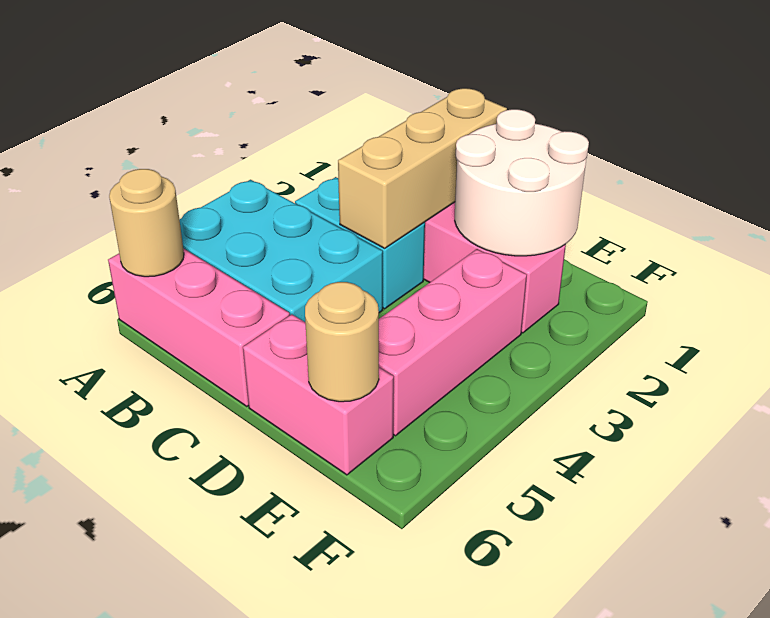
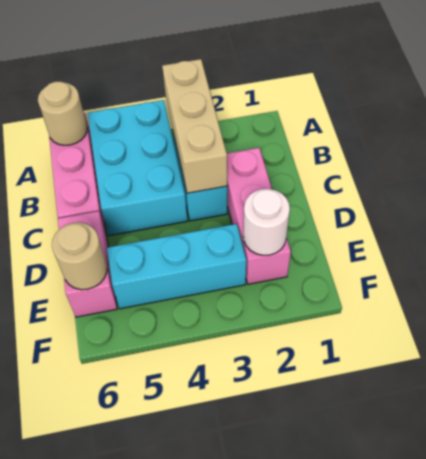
tan 1x3 brick [338,88,507,248] -> tan 1x3 brick turned to [162,59,227,193]
white 2x2 round brick [455,109,589,256] -> white 1x1 round brick [243,189,290,255]
pink 1x3 brick [379,249,527,436] -> cyan 1x3 brick [107,224,246,309]

